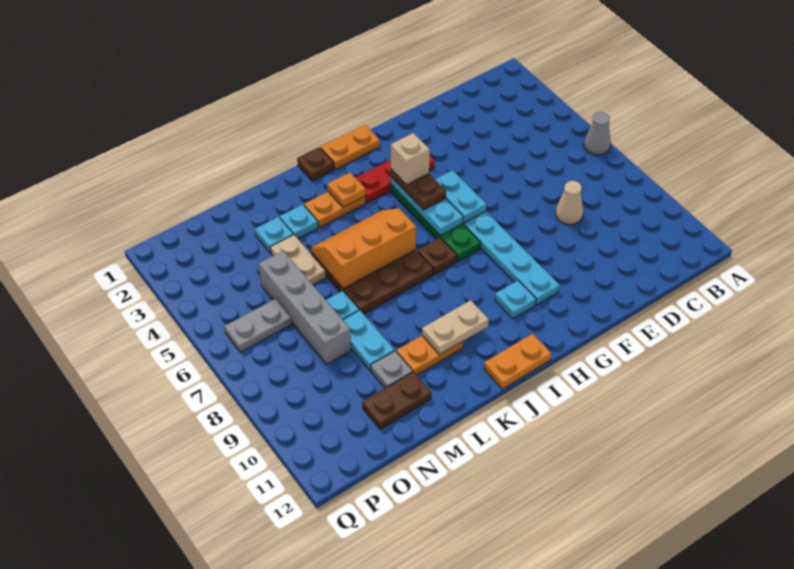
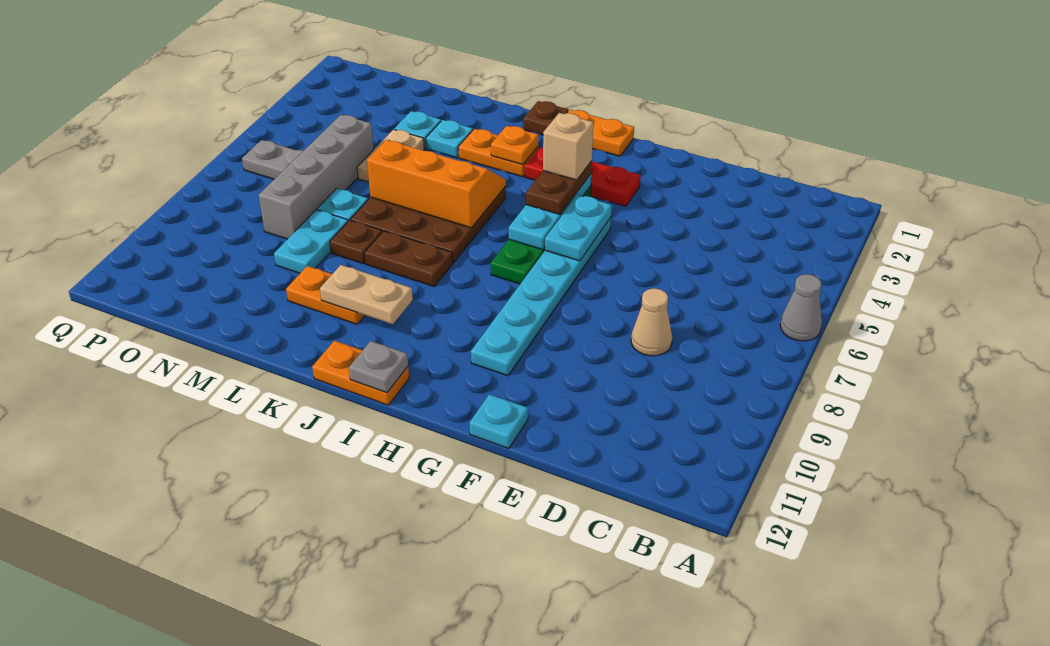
cyan 1x1 plate [495,281,536,319] -> cyan 1x1 plate moved to [469,394,528,449]
brown 1x1 plate [418,238,457,275] -> brown 1x1 plate moved to [330,220,382,264]
grey 1x1 plate [371,351,413,388] -> grey 1x1 plate moved to [349,341,408,393]
brown 1x2 plate [362,372,431,429] -> brown 1x2 plate moved to [364,231,453,286]

